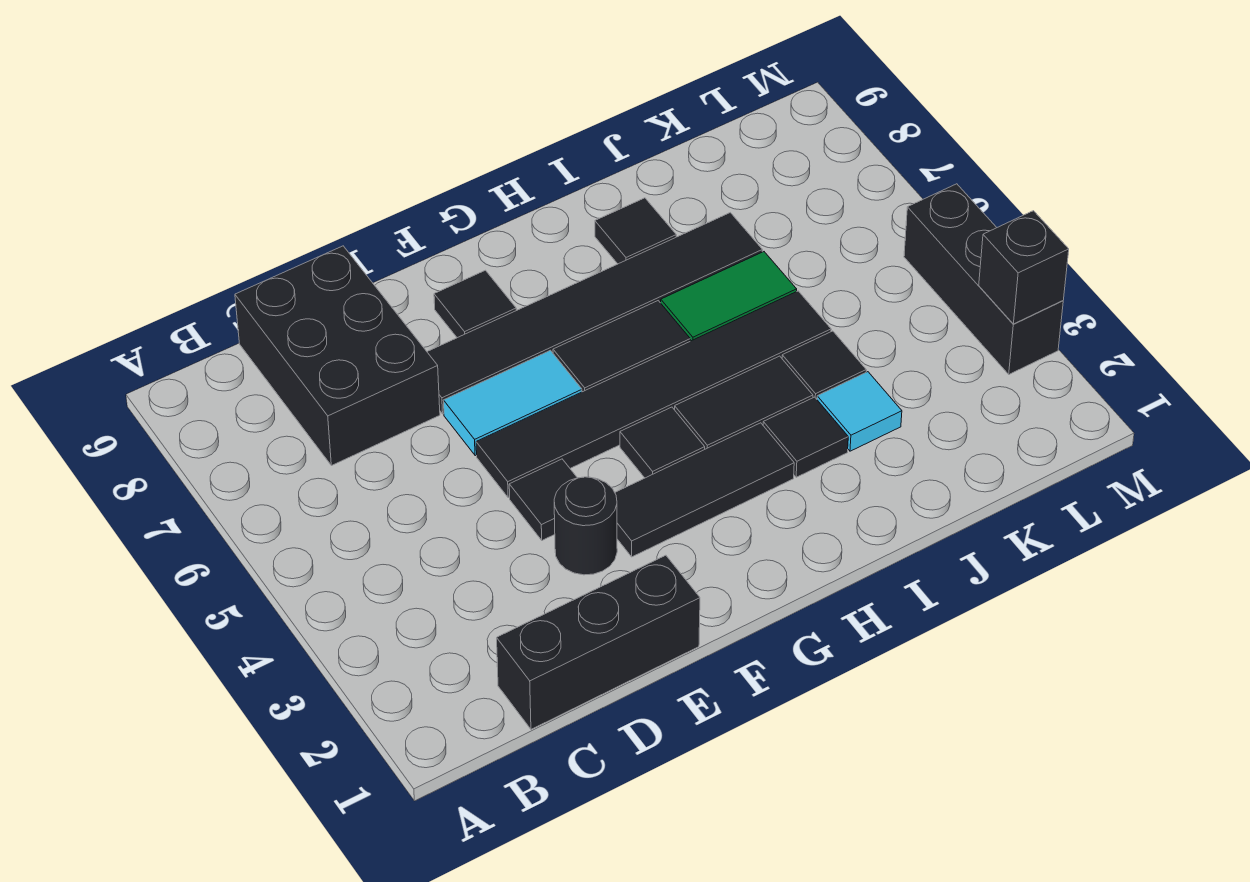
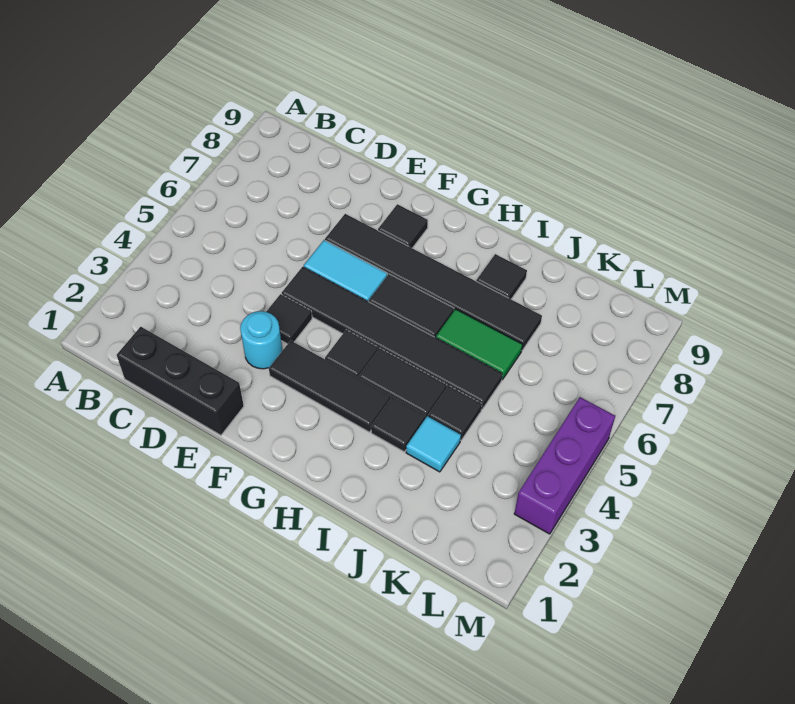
black 2x3 brick [235,246,440,466] -> none
black 1x1 round brick [554,477,617,575] -> cyan 1x1 round brick [240,311,282,369]
black 1x3 brick [904,184,1063,374] -> purple 1x3 brick [514,397,615,534]
black 1x1 brick [979,211,1069,324] -> none

